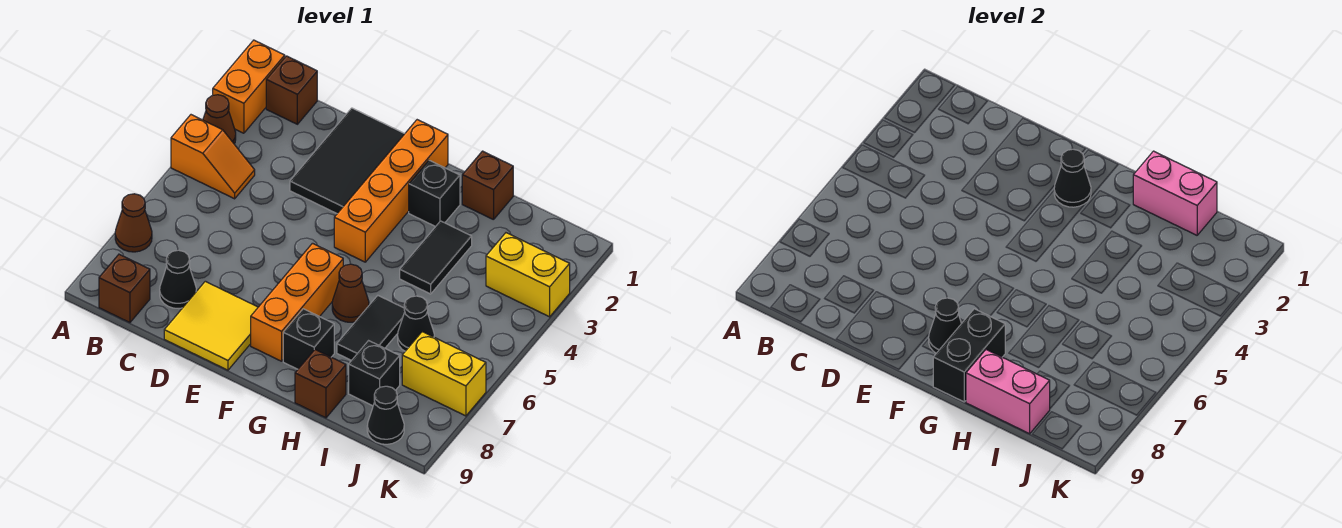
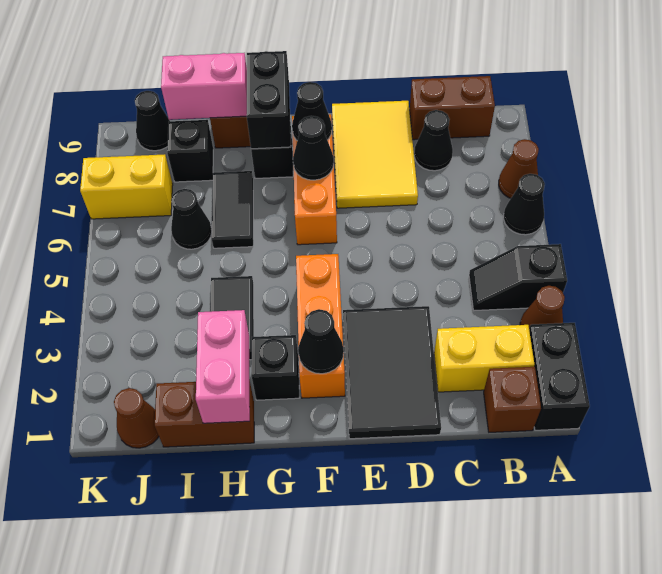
orange 1x2 brick [213,40,285,133] -> black 1x2 brick [529,323,590,430]
orange 1x2 slope [171,115,255,199] -> black 1x2 slope [469,244,567,310]
none -> black 1x1 cone [504,174,545,235]
brown 1x1 brick [99,254,150,323] -> brown 1x2 brick [409,76,495,140]
yellow 2x2 tile [164,281,258,370] -> yellow 2x3 tile [332,101,418,208]
orange 1x4 brick [334,120,448,262] -> orange 1x3 brick [296,254,345,398]
none -> black 1x1 cone [293,116,334,180]
brown 1x1 cone [332,264,369,322] -> brown 1x1 cone moved to [114,388,159,448]
brown 1x1 brick [462,151,513,220] -> brown 1x2 brick [155,380,254,447]
pink 1x2 brick [1133,151,1217,235] -> pink 1x2 brick turned to [196,310,250,423]
yellow 1x2 brick [486,233,570,317] -> yellow 1x2 brick moved to [434,325,534,392]

